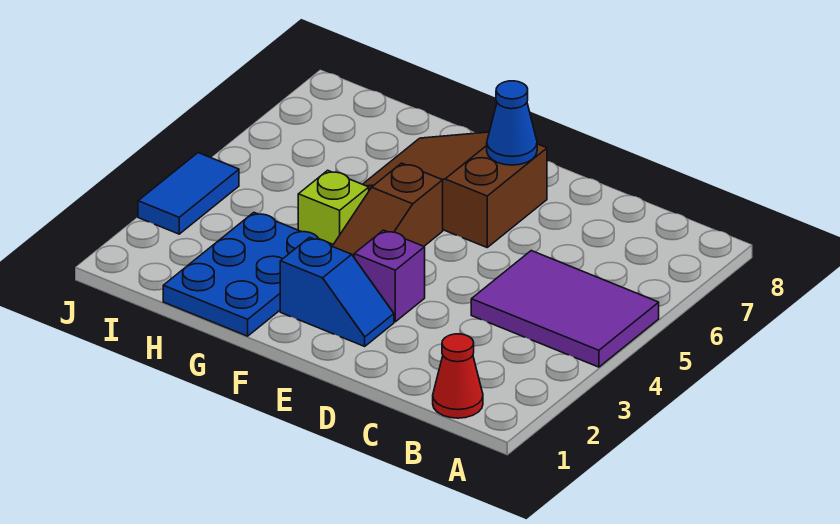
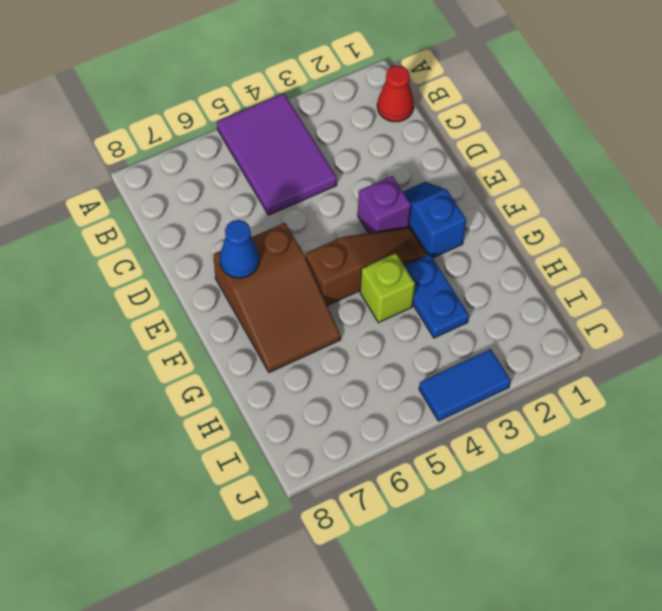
blue 2x3 plate [163,213,333,336] -> blue 1x2 plate [404,254,469,338]

